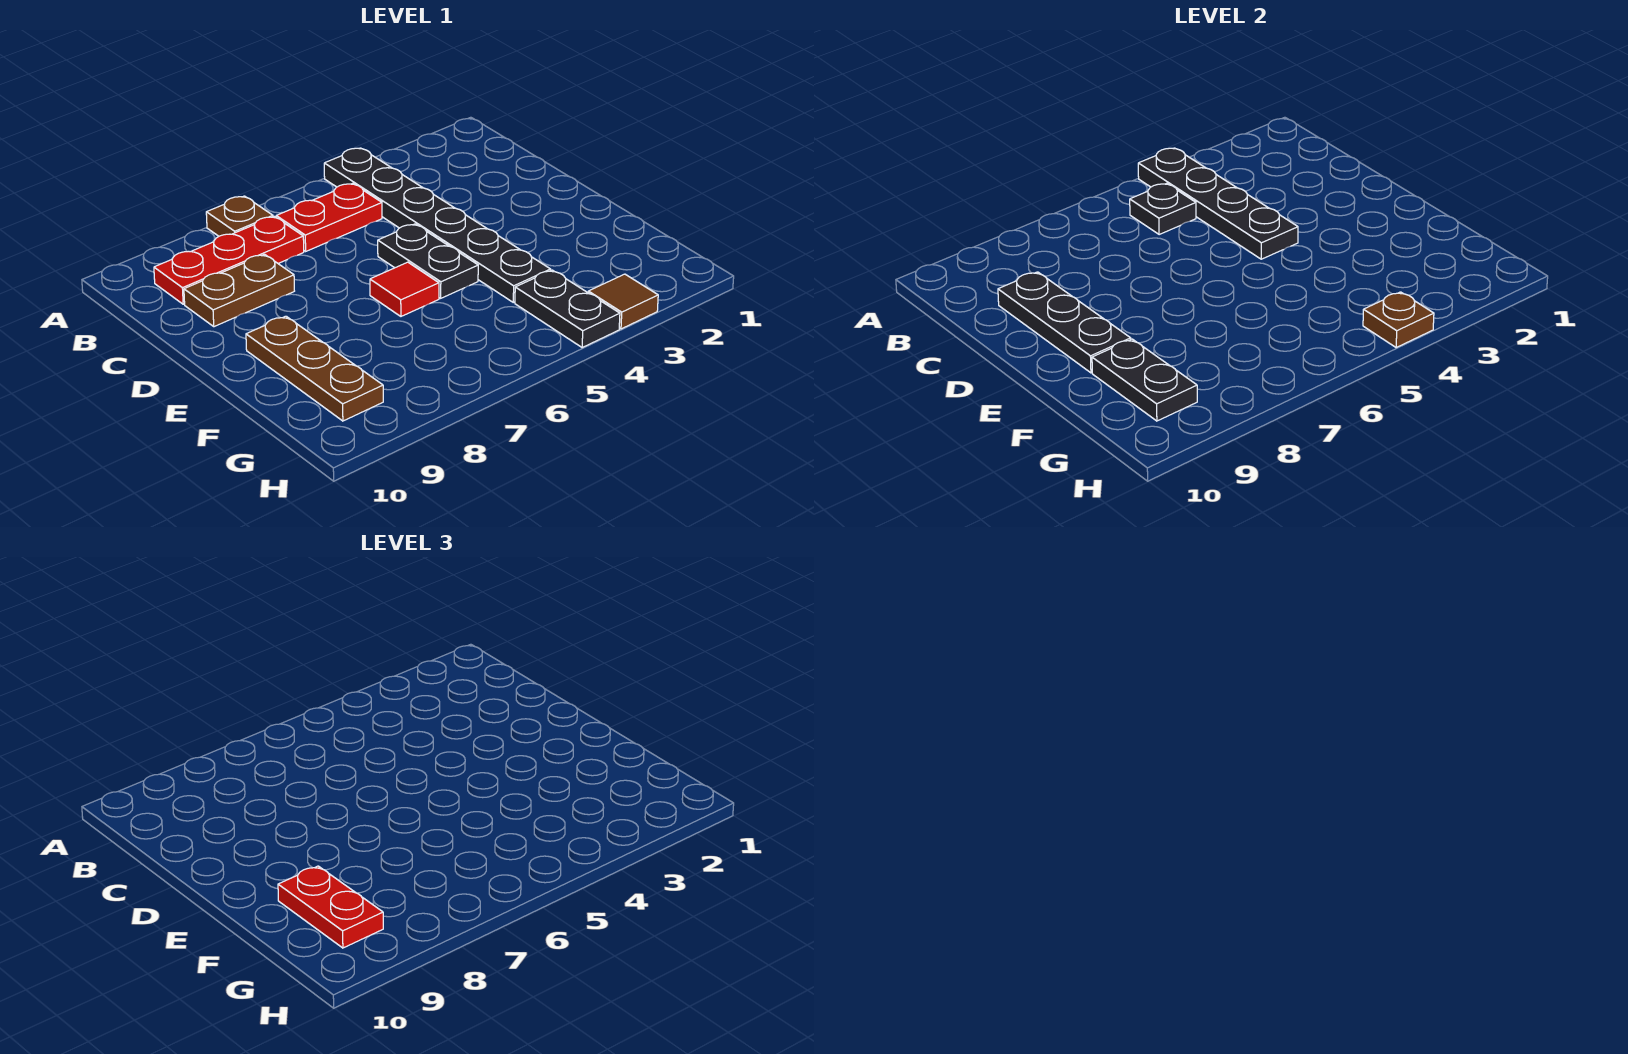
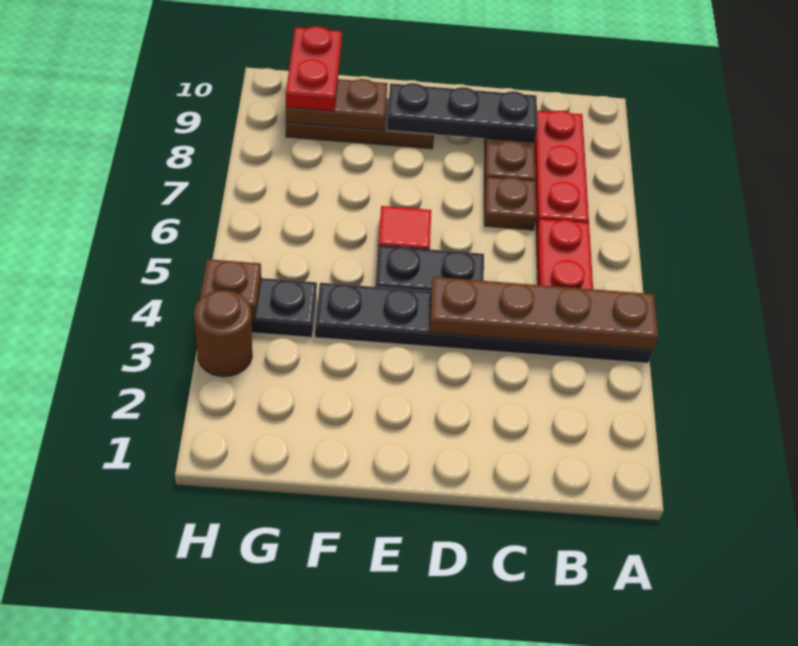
black 1x4 plate [1138,148,1298,259] -> brown 1x4 plate [430,277,658,350]
brown 1x1 plate [206,196,273,236] -> brown 1x1 plate moved to [484,177,537,230]
black 1x1 plate [1130,183,1196,235] -> none
black 1x2 plate [1092,339,1197,421] -> brown 1x2 plate [286,79,388,130]
red 1x2 plate [278,866,383,948] -> red 1x2 plate turned to [286,26,342,111]
brown 1x1 tile [588,274,658,329] -> brown 1x1 round brick [194,290,252,377]

